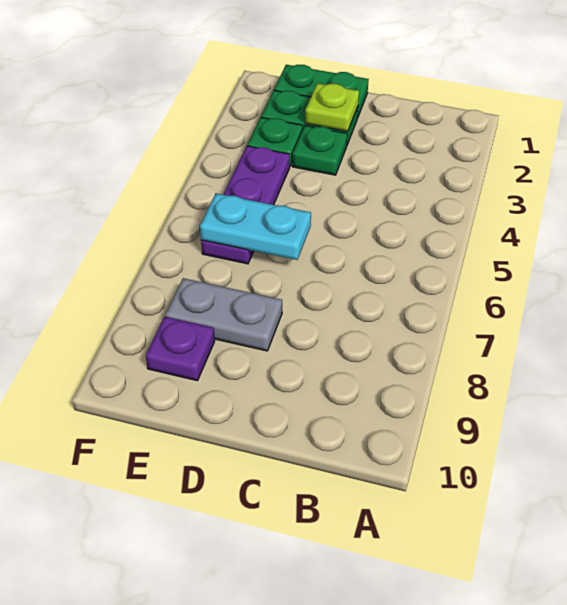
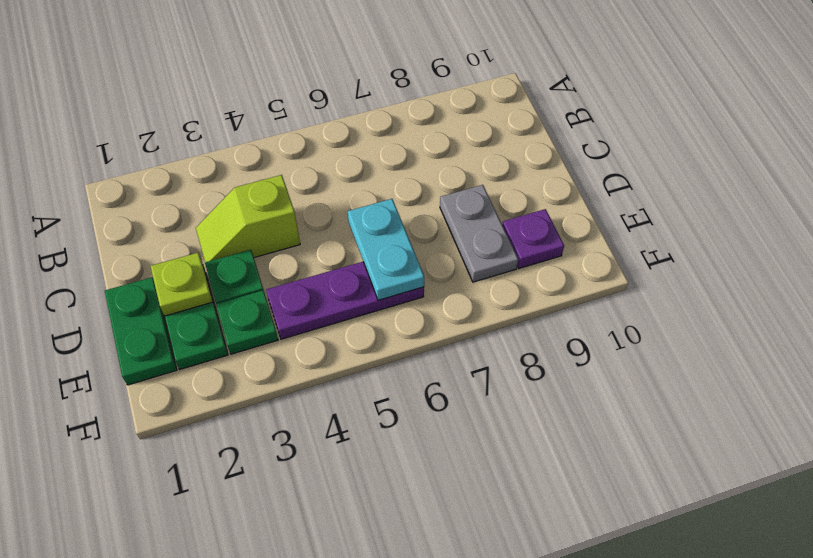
none -> lime 1x2 slope [196,175,300,262]

